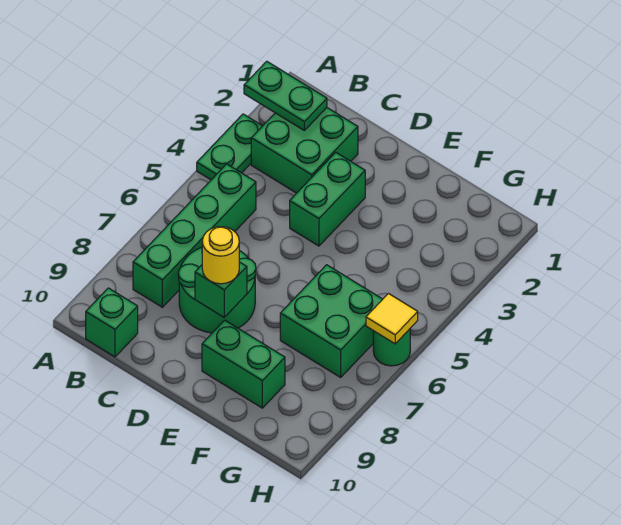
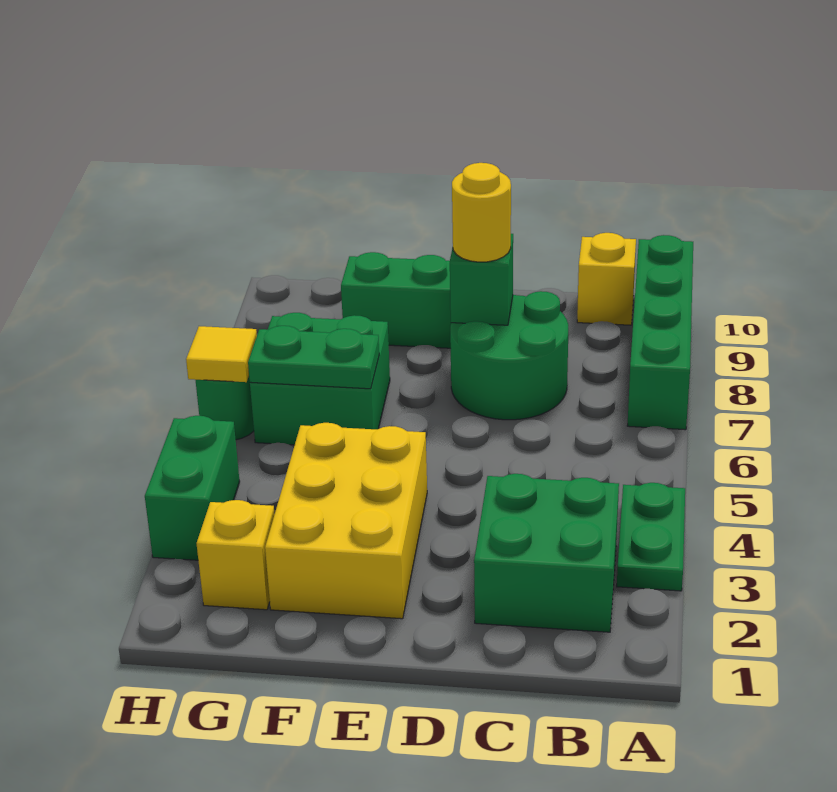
green 1x2 plate [244,61,327,130] -> green 1x2 plate moved to [248,326,379,389]
green 1x4 brick [133,164,256,307] -> green 1x4 brick moved to [627,235,693,430]
green 1x1 brick [86,288,138,357] -> yellow 1x1 brick [577,233,636,325]
green 1x2 brick [290,152,365,246] -> green 1x2 brick moved to [145,416,240,560]
none -> yellow 2x3 brick [265,423,427,619]
none -> yellow 1x1 brick [196,500,275,610]

